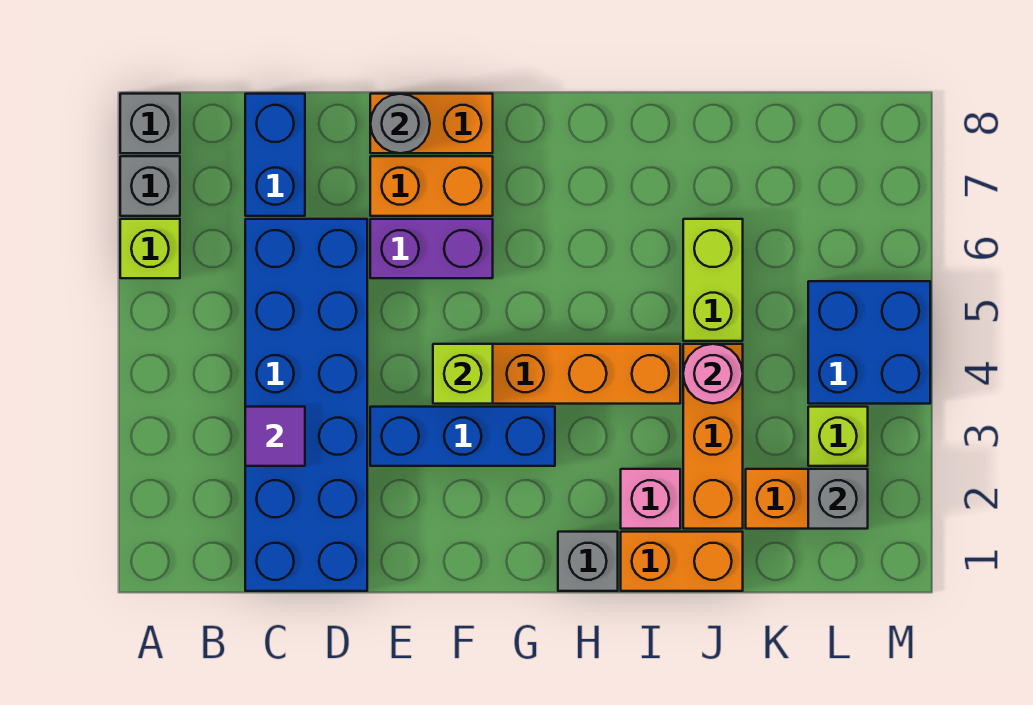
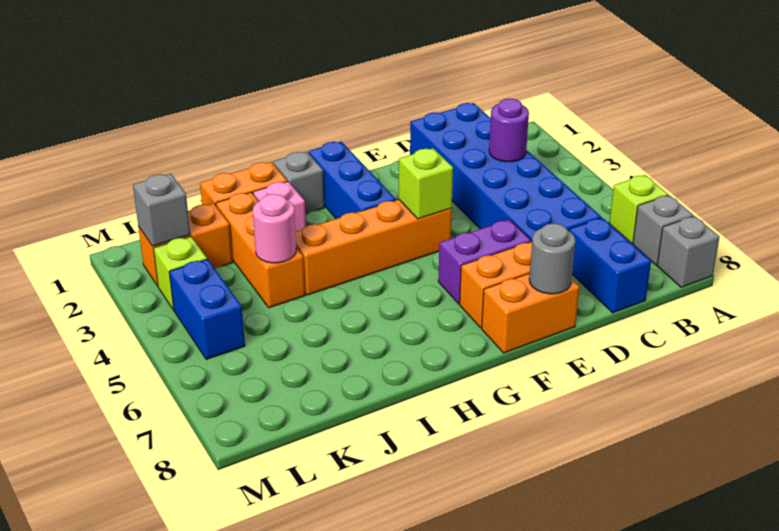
purple 1x1 tile [245,407,305,466] -> purple 1x1 round brick [489,99,529,162]
blue 1x3 brick [370,407,555,466] -> blue 1x3 brick turned to [308,141,396,219]
lime 1x2 brick [683,219,743,341] -> none
blue 2x2 brick [808,281,930,404] -> blue 1x2 brick [169,259,245,360]

